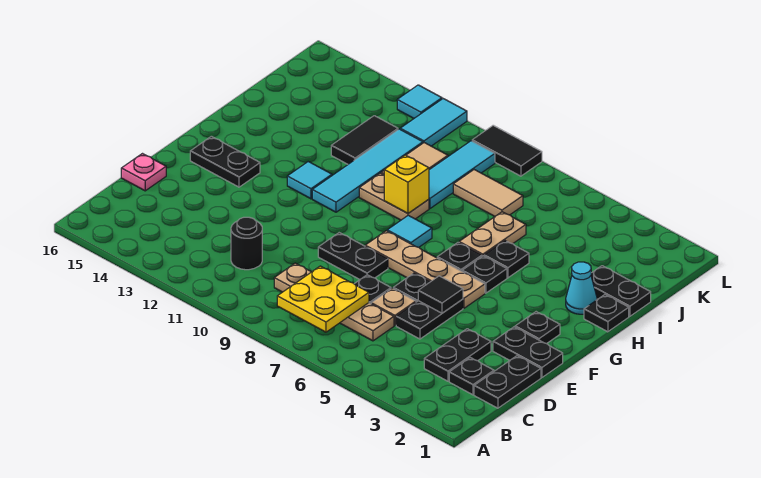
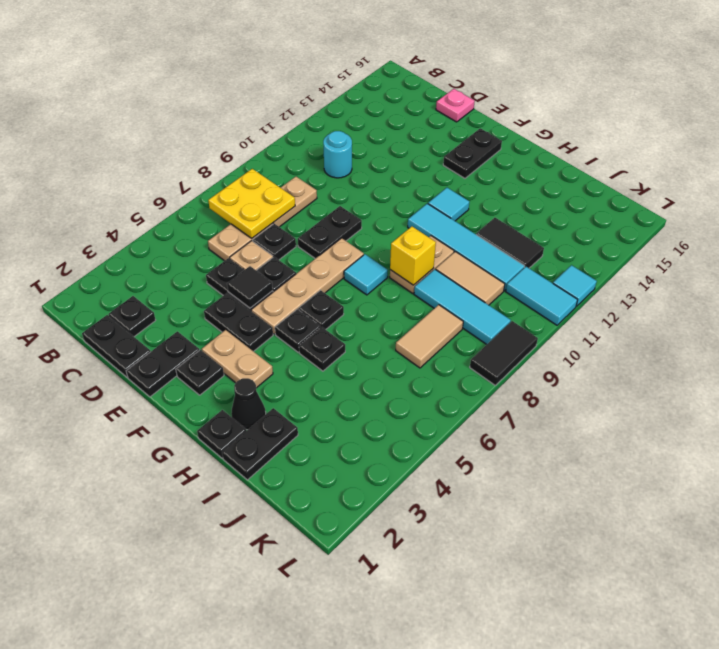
black 1x2 plate [424,329,491,381] -> black 1x2 plate moved to [204,293,273,351]
black 1x1 round brick [231,217,262,270] -> cyan 1x1 round brick [323,131,352,178]
cyan 1x1 cone [566,262,597,314] -> black 1x1 cone [231,378,266,430]
tan 1x2 plate [459,212,526,256] -> tan 1x2 plate moved to [202,330,273,388]

